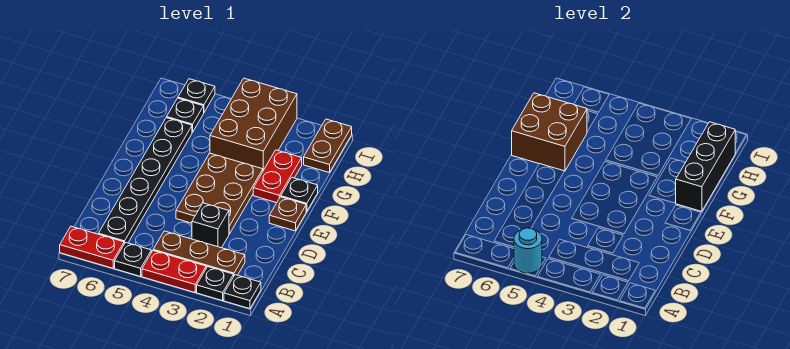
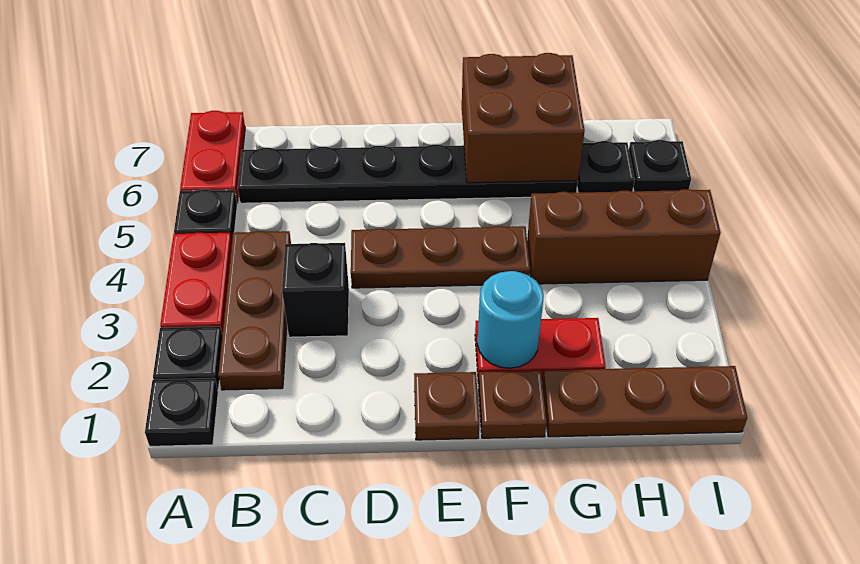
cyan 1x1 round brick [514,228,542,273] -> cyan 1x1 round brick moved to [477,271,544,368]
brown 2x3 plate [176,153,263,234] -> brown 1x3 plate [351,226,530,288]
black 1x1 plate [281,178,318,211] -> brown 1x1 plate [478,371,547,438]
black 1x3 brick [676,122,735,211] -> none
brown 2x3 brick [210,78,297,170] -> brown 1x3 brick [527,189,721,284]
brown 1x2 plate [304,119,352,173] -> brown 1x3 plate [542,366,747,437]

